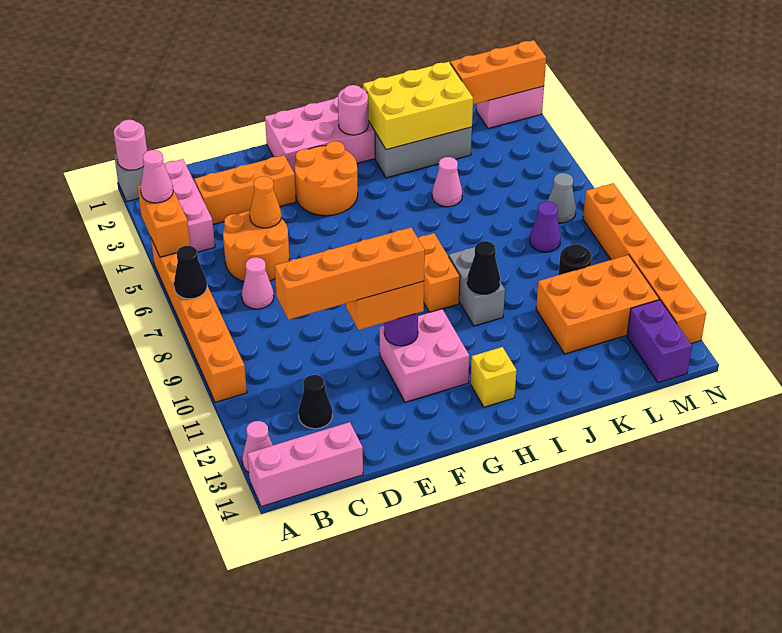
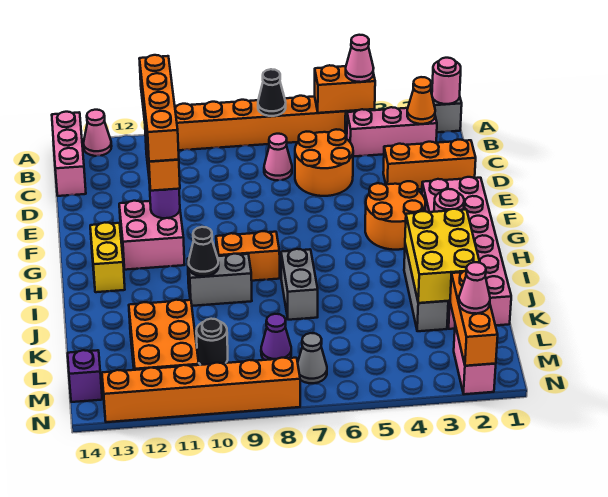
orange 1x3 brick [194,155,296,224] -> orange 1x3 brick turned to [383,140,476,189]
black 1x1 cone [298,375,332,429] -> none
orange 1x1 cone [250,176,281,228] -> orange 1x1 cone moved to [407,77,435,124]
yellow 1x1 brick [470,347,517,407] -> yellow 1x2 brick [90,223,125,292]
none -> grey 1x2 brick [281,249,318,320]
pink 1x1 cone [432,157,462,207] -> pink 1x1 cone moved to [459,262,490,314]
purple 1x2 brick [627,300,692,383] -> purple 1x1 brick [68,350,102,402]

